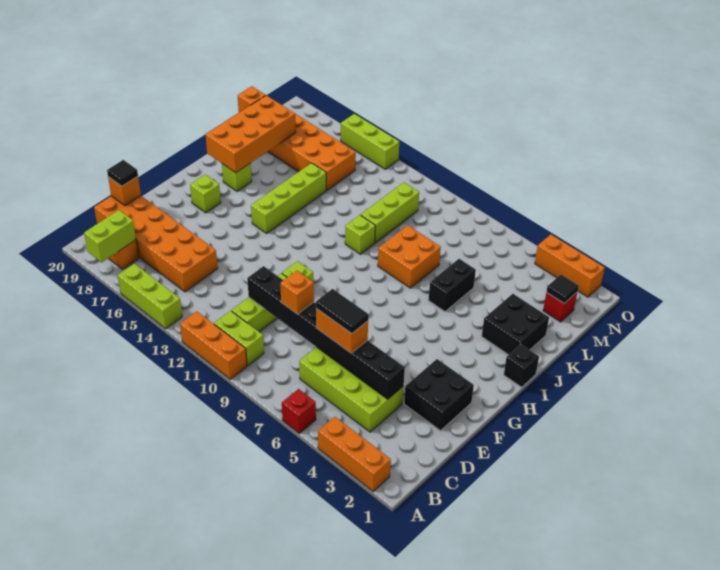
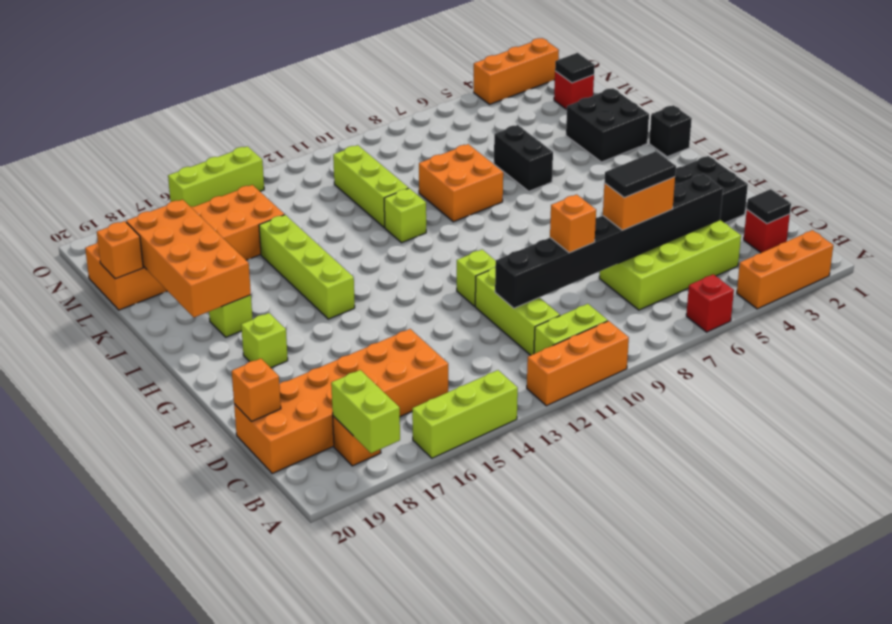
none -> red 1x1 brick [744,210,790,253]
black 1x1 tile [107,160,138,186] -> black 1x1 tile moved to [747,189,791,224]

